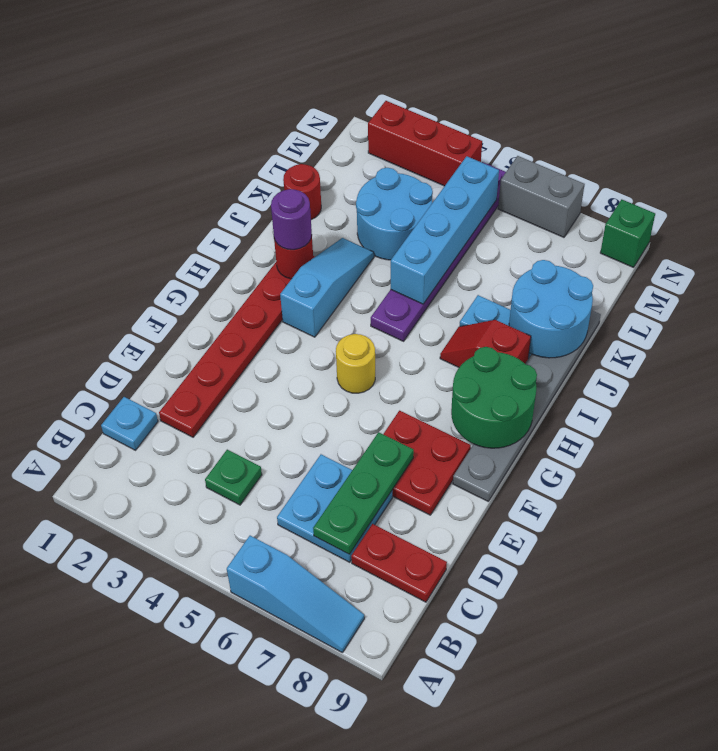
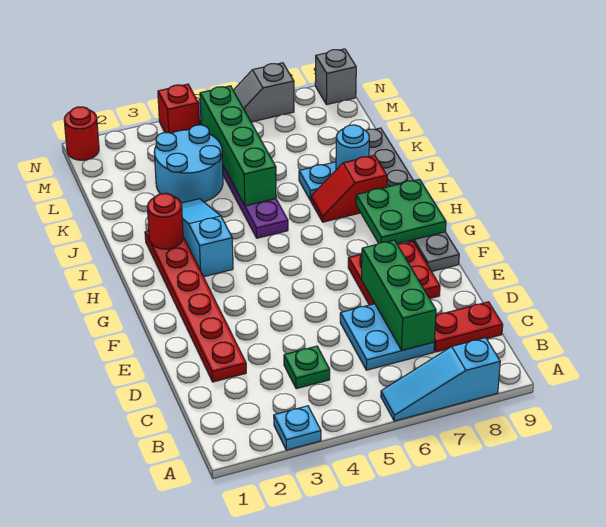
cyan 1x3 slope [227,536,364,652] -> cyan 1x3 slope turned to [381,338,500,421]
cyan 1x1 plate [101,397,158,450] -> cyan 1x1 plate moved to [274,406,321,450]
green 1x3 plate [313,432,414,554] -> green 1x3 brick [361,240,436,350]
yellow 1x1 round brick [336,334,375,393] -> none
green 2x2 round brick [451,347,537,448] -> green 2x2 plate [356,179,446,244]
purple 1x1 round brick [271,189,312,250] -> none
cyan 1x4 brick [391,156,499,304] -> green 1x4 brick [200,86,276,206]
cyan 2x2 round brick [509,260,593,358] -> cyan 1x1 round brick [336,125,369,170]
red 1x1 round brick [283,164,321,220] -> red 1x1 round brick moved to [64,107,99,160]
red 1x3 brick [368,101,482,186] -> red 1x1 brick [158,84,199,133]
grey 1x2 brick [498,156,585,237] -> grey 1x2 slope [233,63,294,122]
green 1x1 brick [600,199,655,267] -> grey 1x1 brick [315,49,356,105]

